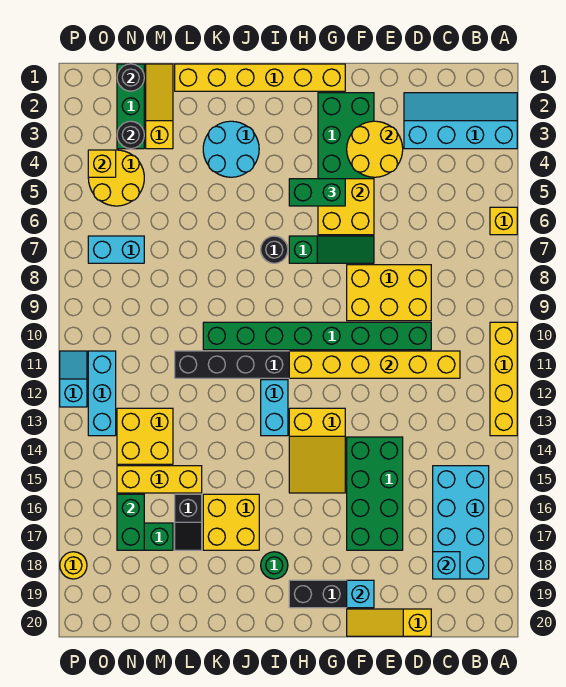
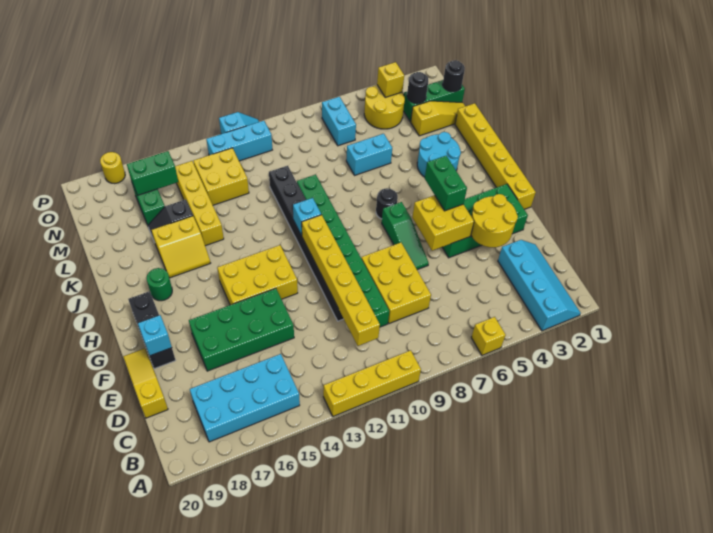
cyan 1x1 brick [433,552,460,579] -> cyan 1x1 brick moved to [293,198,321,236]
yellow 2x3 slope [289,408,345,493] -> yellow 2x3 brick [217,245,298,305]
cyan 1x2 brick [261,380,288,436] -> cyan 1x2 brick moved to [346,134,392,175]
yellow 2x2 brick [203,494,259,550] -> yellow 2x2 slope [152,216,210,278]
yellow 1x3 brick [117,466,202,493] -> yellow 1x4 brick [175,161,224,246]

